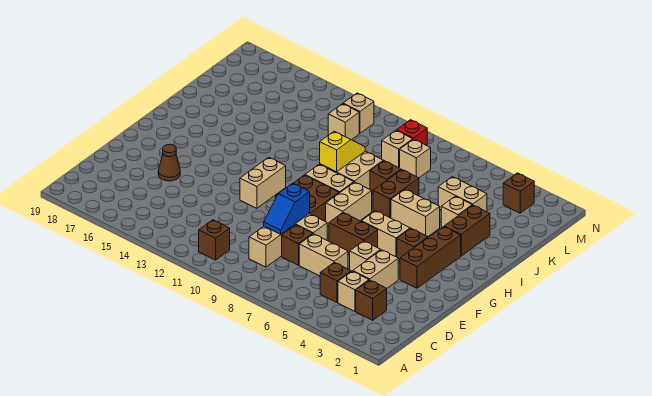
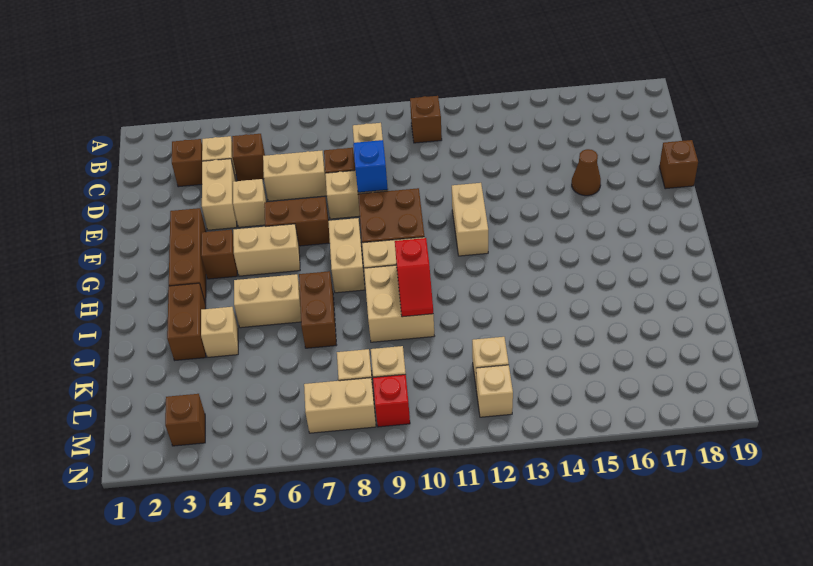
yellow 1x2 slope [320,131,365,172] -> red 1x2 slope [395,238,433,317]
brown 1x1 brick [370,161,401,194] -> brown 1x1 brick moved to [659,140,698,189]
tan 1x2 brick [438,177,487,212] -> tan 1x2 brick moved to [304,378,376,433]

